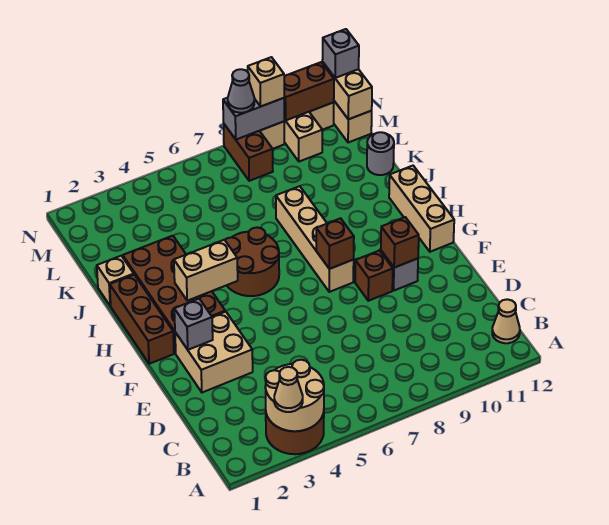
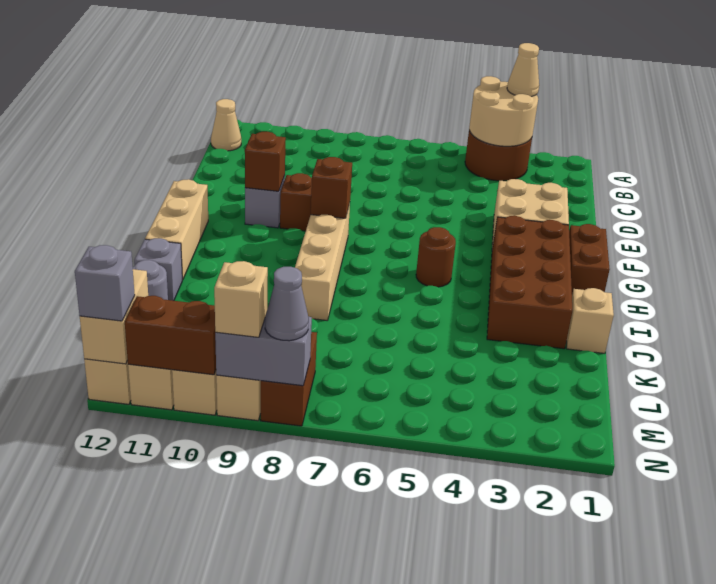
grey 1x1 brick [174,299,213,350] -> grey 1x1 brick moved to [134,238,182,301]
brown 1x3 brick [110,275,174,364] -> brown 1x2 brick [569,224,610,294]
tan 1x2 brick [174,240,238,301] -> none
brown 2x2 round brick [225,227,279,296] -> brown 1x1 round brick [416,227,456,287]

